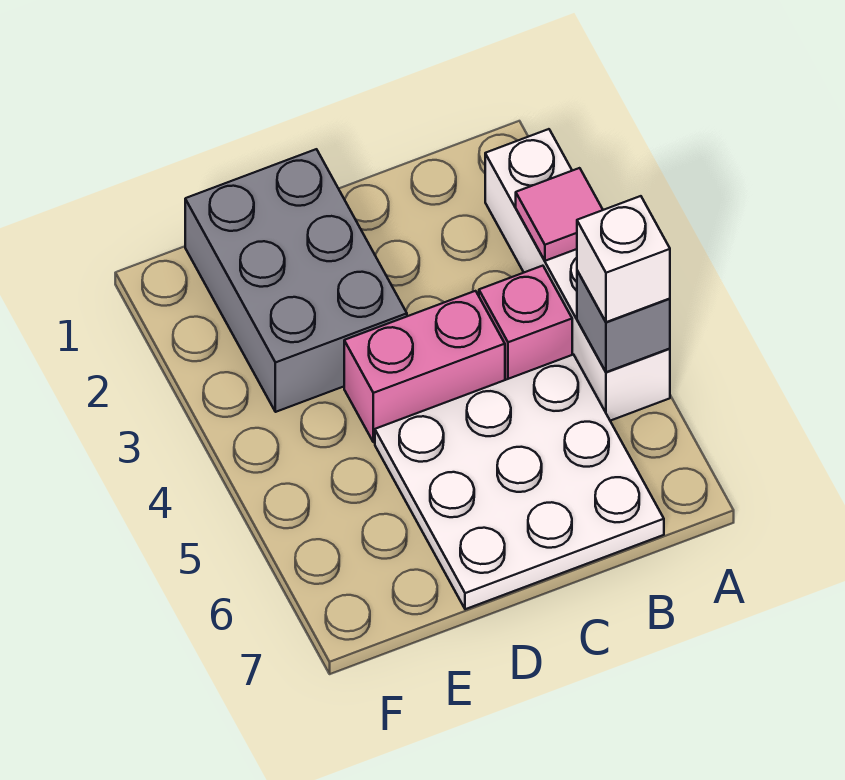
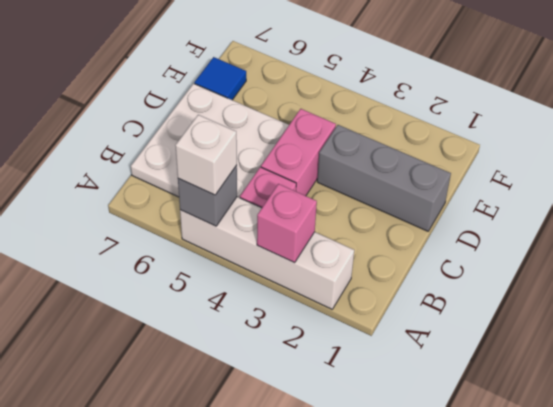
pink 1x1 tile [516,168,603,261] -> pink 1x1 brick [257,184,317,263]
grey 2x3 brick [185,149,407,412] -> grey 1x3 brick [317,125,451,231]
none -> blue 1x1 tile [194,57,246,100]

